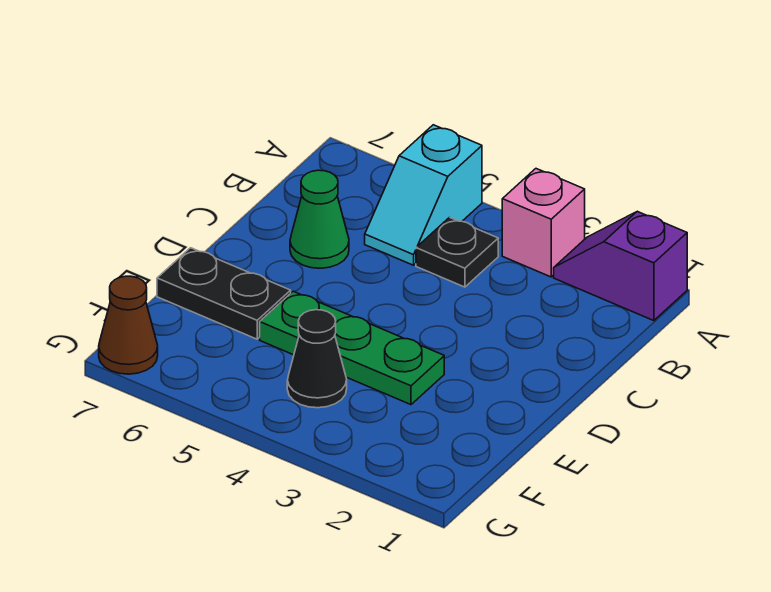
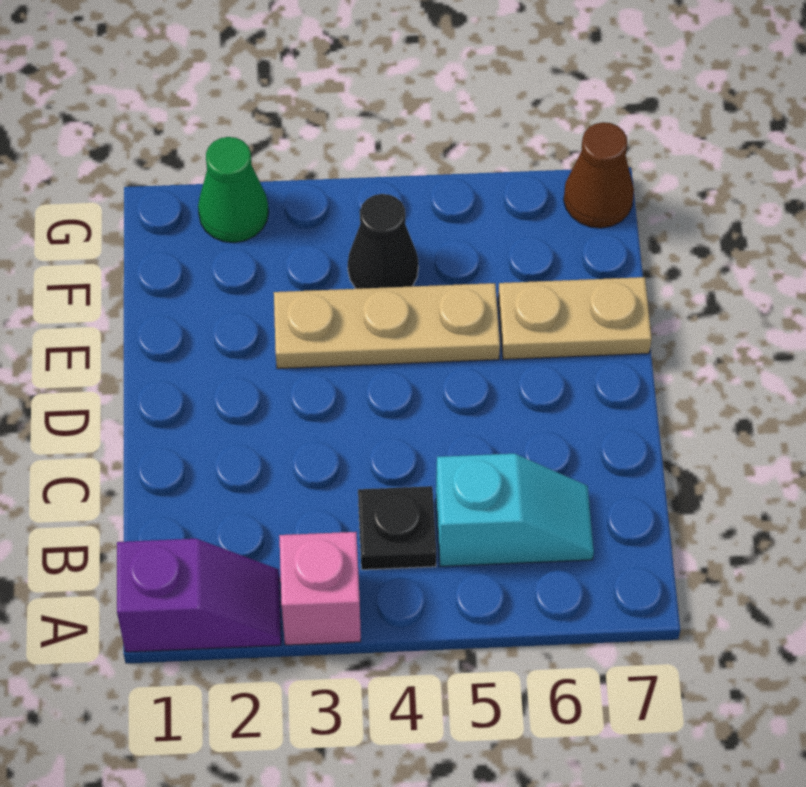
cyan 1x2 slope [365,125,482,265] -> cyan 1x2 slope turned to [436,454,594,566]
green 1x1 cone [290,170,349,268] -> green 1x1 cone moved to [198,137,269,243]
green 1x3 plate [260,291,444,405] -> tan 1x3 plate [274,283,500,369]
black 1x2 plate [157,248,291,339] -> tan 1x2 plate [498,277,652,359]

